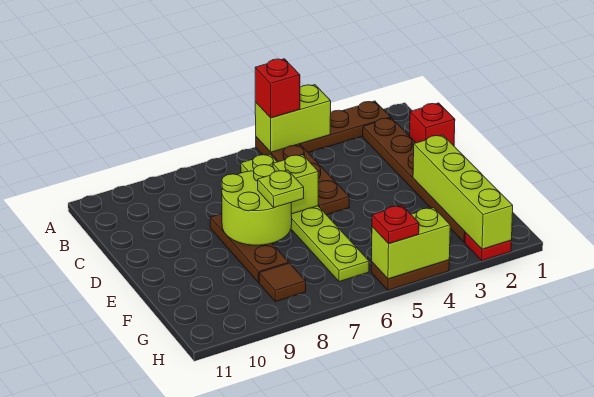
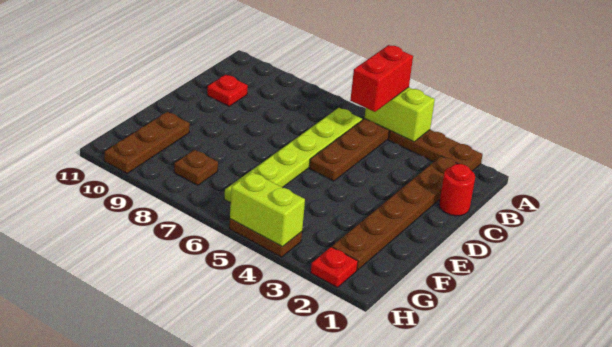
red 1x1 brick [255,59,300,118] -> red 1x2 brick [350,45,413,112]
red 1x1 brick [410,103,455,146] -> red 1x1 round brick [439,164,475,216]
lime 1x1 brick [273,154,318,214] -> none
lime 2x2 round brick [222,165,292,245] -> none
brown 1x3 plate [210,214,289,283] -> brown 1x3 plate moved to [104,112,190,173]
lime 1x4 brick [413,135,513,249] -> none
lime 1x1 plate [258,170,304,208] -> none
brown 1x1 tile [259,263,306,302] -> brown 1x1 plate [174,150,218,185]
red 1x1 plate [372,205,419,244] -> red 1x1 plate moved to [207,75,248,106]

